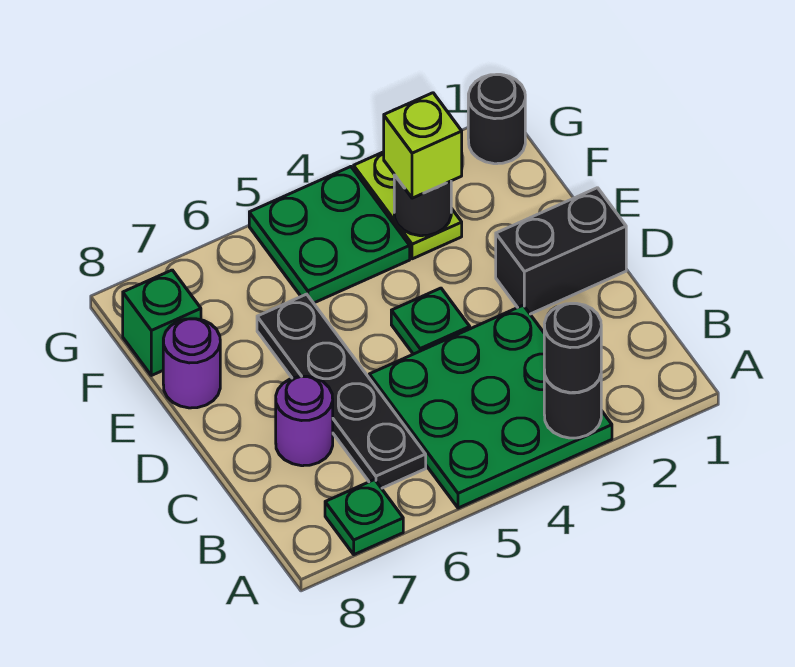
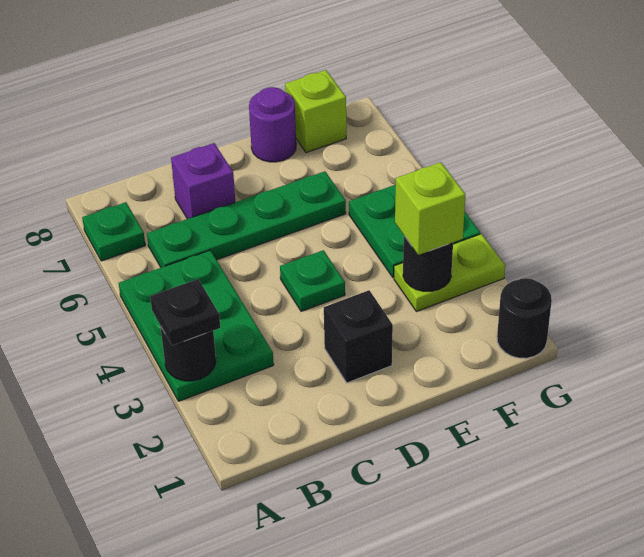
green 3x3 plate [369,305,612,508] -> green 2x3 plate [119,250,274,401]
black 1x1 round brick [544,303,601,393] -> black 1x1 plate [150,279,220,346]
black 1x4 plate [257,294,426,488] -> green 1x4 plate [147,171,346,268]
purple 1x1 round brick [276,376,333,466] -> purple 1x1 brick [171,143,235,219]
black 1x2 brick [496,188,626,314] -> black 1x1 brick [324,290,393,383]
green 1x1 brick [123,270,201,375] -> lime 1x1 brick [285,70,346,153]

